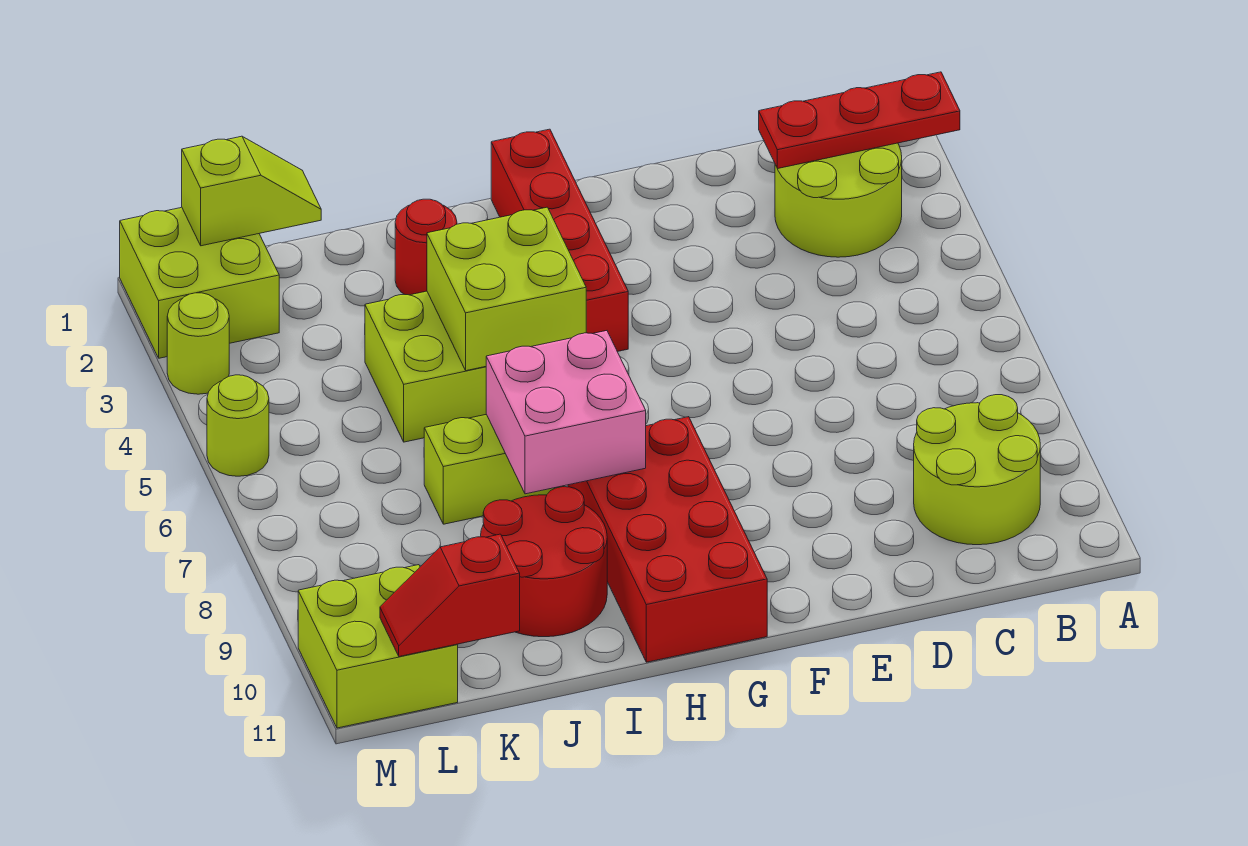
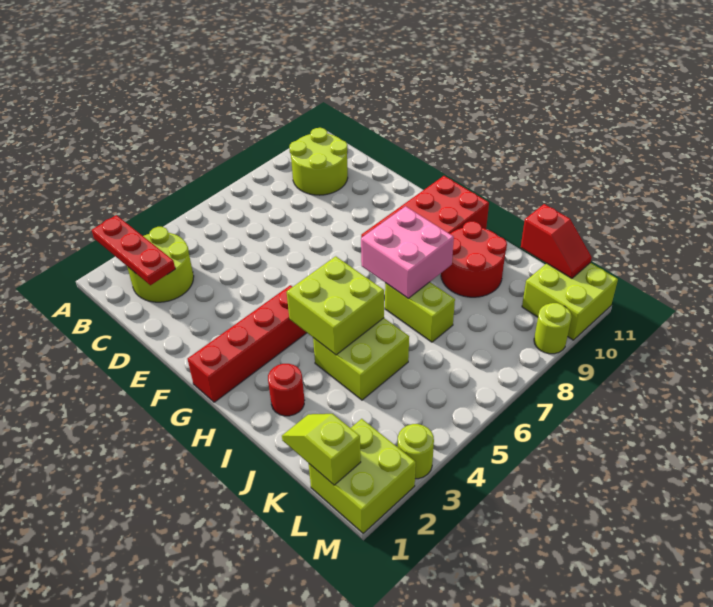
lime 1x1 round brick [207,375,269,476] -> lime 1x1 round brick moved to [534,303,572,354]

